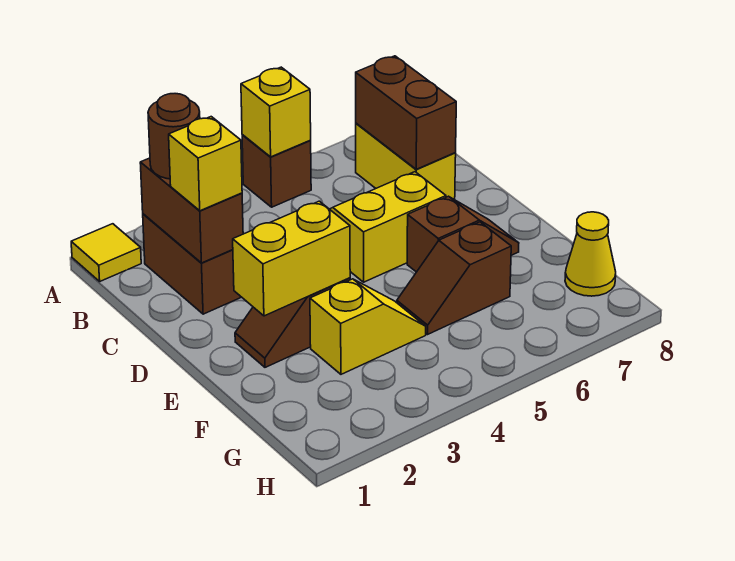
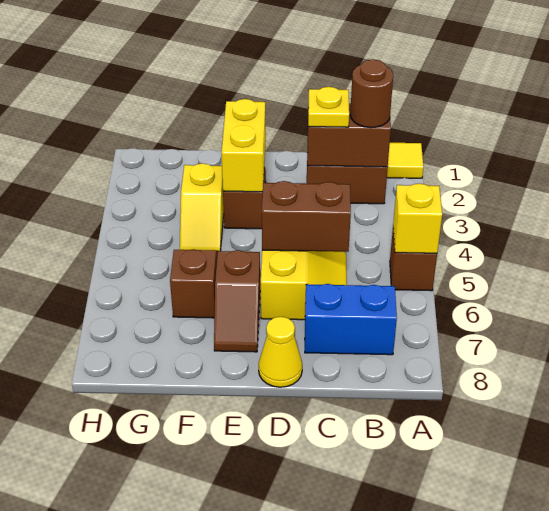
yellow 1x2 brick [356,123,456,200] -> blue 1x2 brick [305,284,397,355]
brown 1x2 brick [356,56,456,169] -> brown 1x2 brick moved to [262,181,351,252]
yellow 1x1 brick [169,117,242,211] -> yellow 1x1 plate [308,87,349,127]
yellow 1x1 cone [565,212,616,296] -> yellow 1x1 cone moved to [259,317,302,387]

